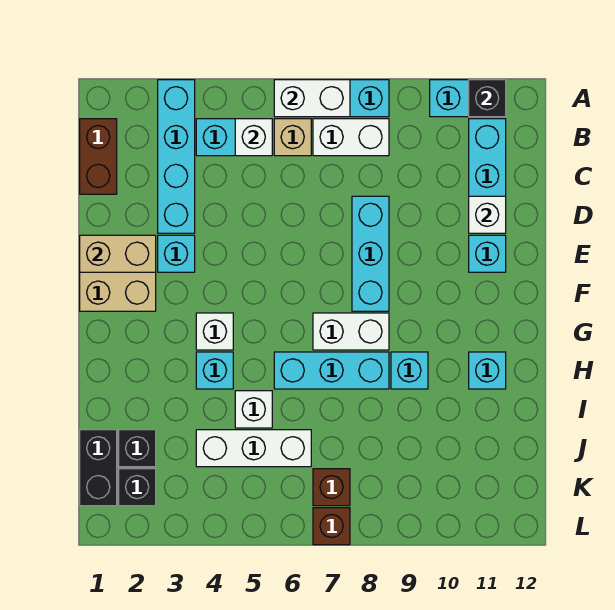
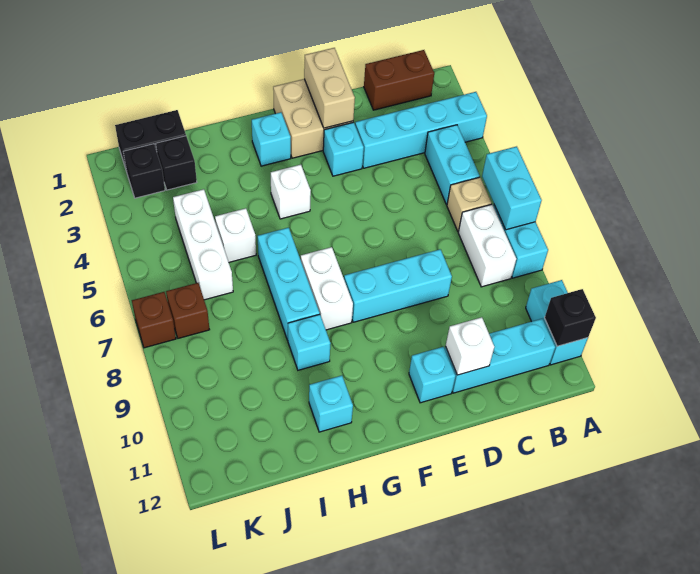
white 1x2 brick [274,80,350,117] -> cyan 1x2 brick [482,146,542,230]
white 1x1 brick [235,119,272,156] -> none
cyan 1x1 brick [196,352,233,389] -> cyan 1x1 brick moved to [252,112,291,166]

